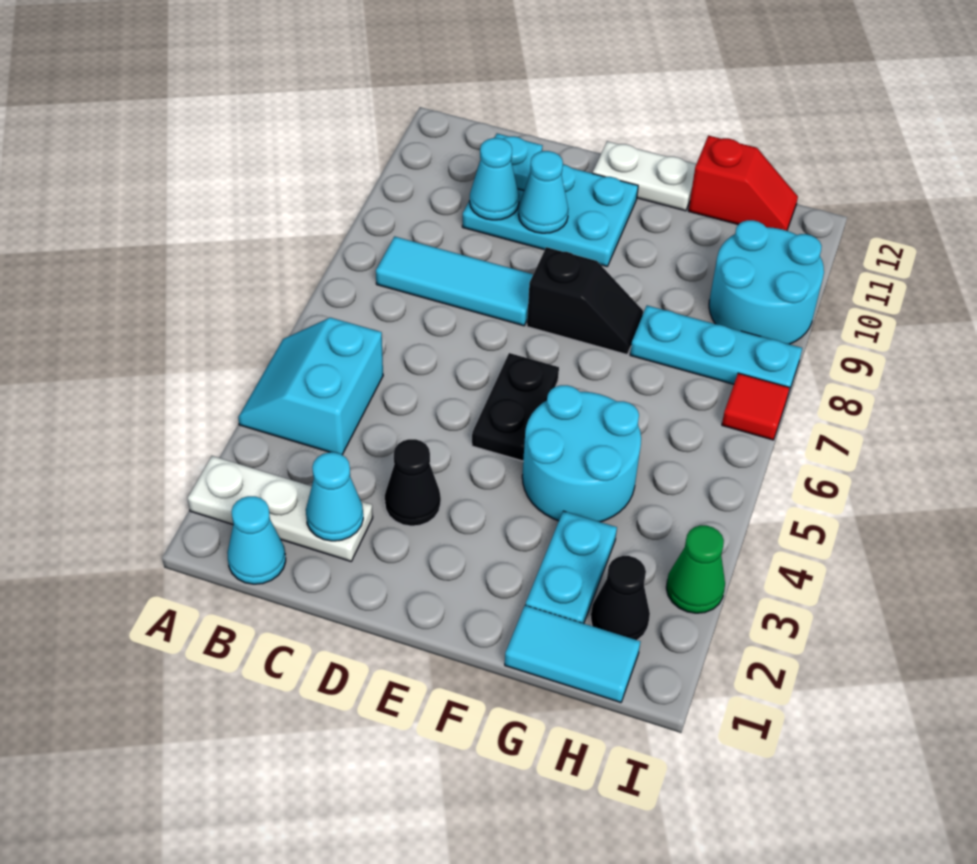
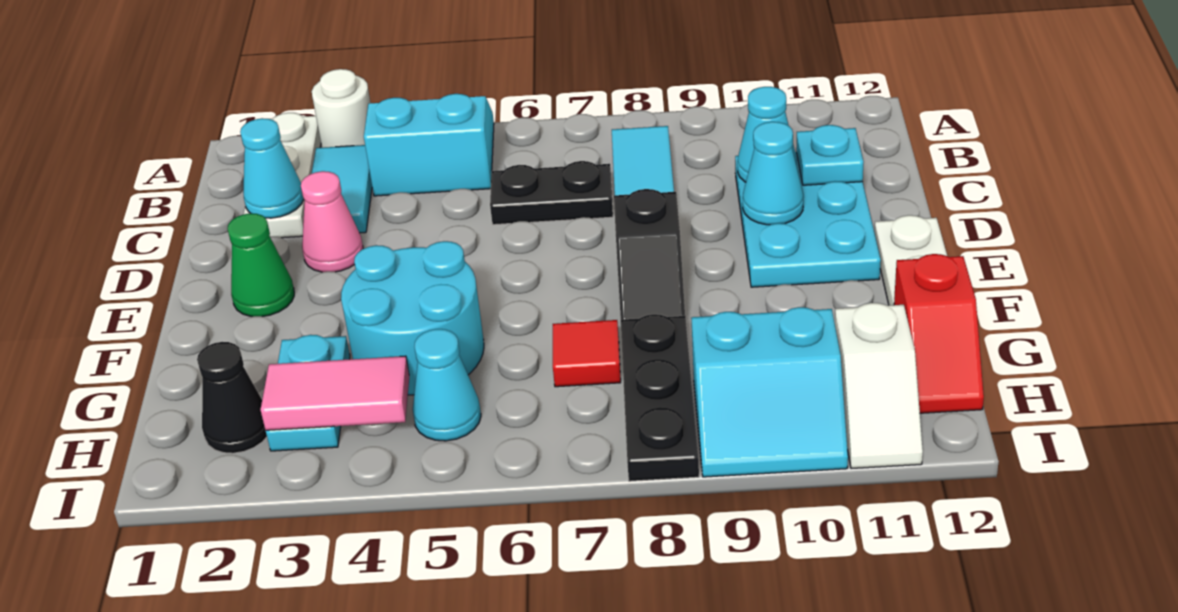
none -> white 1x1 round brick [312,69,370,148]
cyan 1x1 cone [227,496,286,584] -> cyan 1x1 cone moved to [413,329,481,441]
black 1x1 cone [385,439,441,526] -> pink 1x1 cone [301,171,363,272]
black 1x2 plate [472,353,559,461] -> black 1x2 plate moved to [490,161,613,225]
cyan 1x2 tile [505,605,641,703] -> cyan 1x2 tile moved to [312,145,372,233]
cyan 1x2 plate [525,511,617,624] -> cyan 1x2 plate turned to [266,335,350,451]
cyan 1x3 plate [630,305,802,395] -> black 1x3 plate [621,314,699,481]
none -> pink 1x2 tile [261,356,409,430]
cyan 2x2 round brick [709,220,824,344] -> cyan 2x2 slope [691,307,848,477]
none -> white 1x2 slope [835,303,923,469]
green 1x1 cone [666,525,725,613] -> green 1x1 cone moved to [228,213,294,317]
red 1x1 tile [722,373,790,440] -> red 1x1 tile moved to [553,320,621,387]

